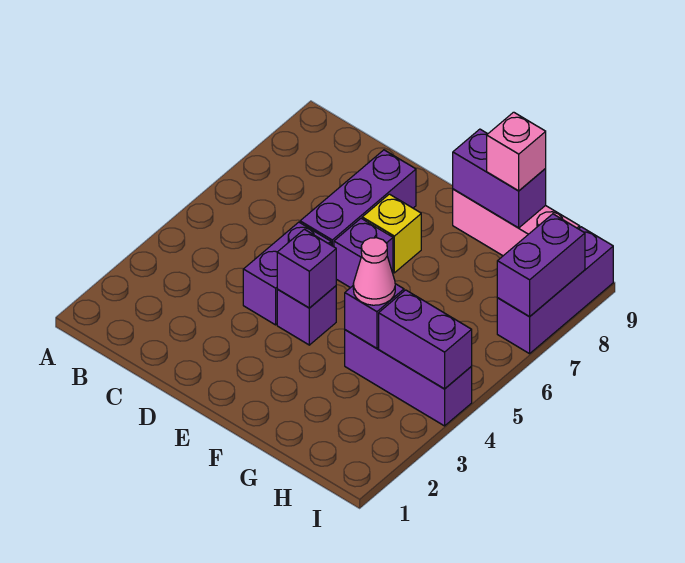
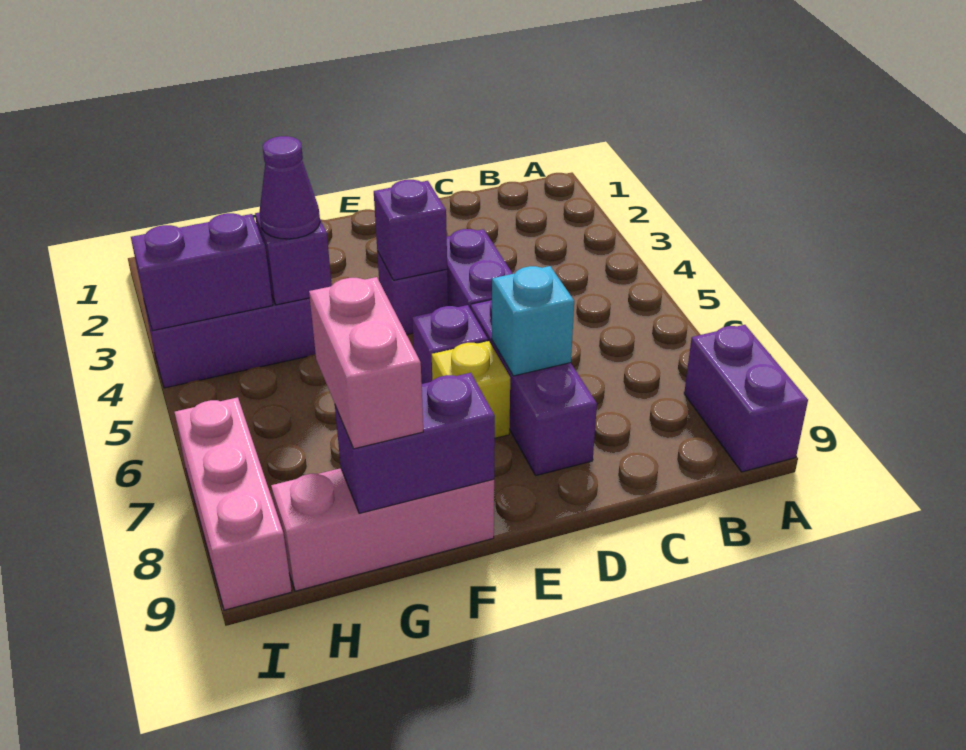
none -> cyan 1x1 brick [492,266,574,376]
pink 1x1 cone [353,238,395,305] -> purple 1x1 cone [259,136,320,239]
pink 1x1 brick [487,112,546,191] -> pink 1x2 brick [309,277,423,449]
purple 1x3 brick [497,227,613,354] -> pink 1x3 brick [175,397,292,610]
purple 1x2 brick [497,214,585,317] -> purple 1x2 brick moved to [684,325,808,472]

